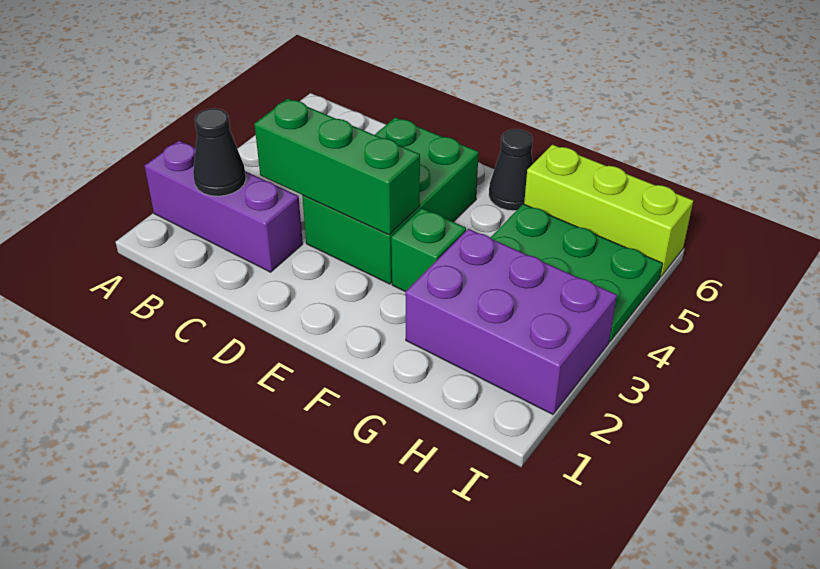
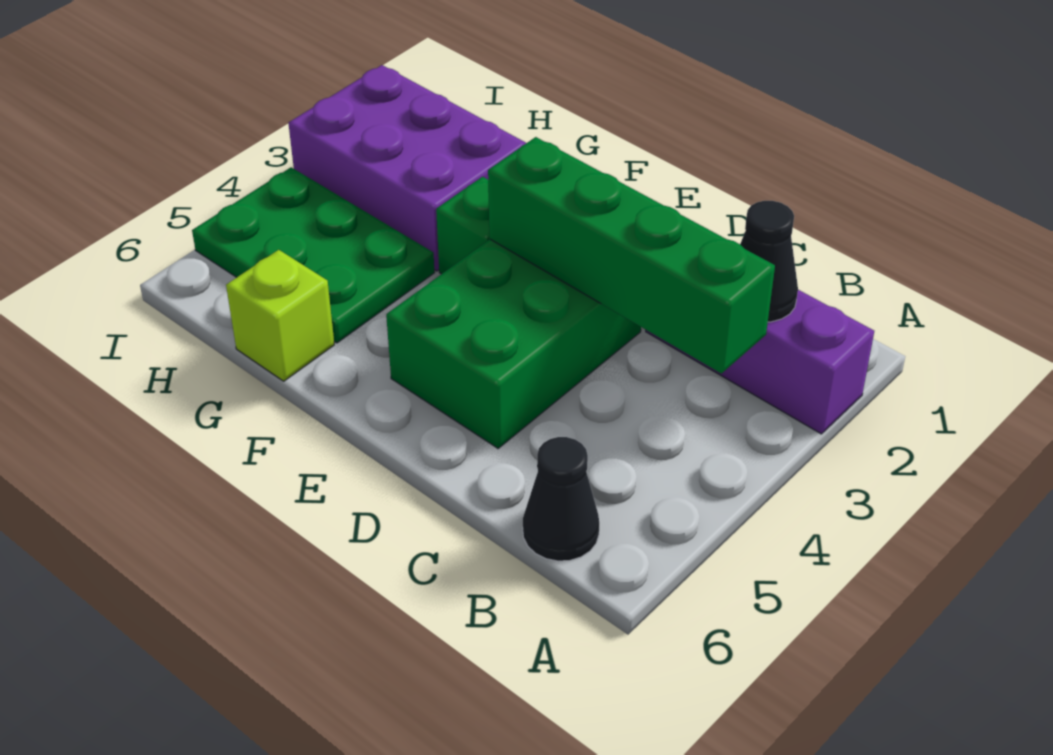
green 1x3 brick [255,99,420,235] -> green 1x4 brick [488,137,775,373]
black 1x1 cone [489,129,533,211] -> black 1x1 cone moved to [523,437,599,561]
lime 1x3 brick [524,145,693,277] -> lime 1x1 brick [226,250,334,381]

